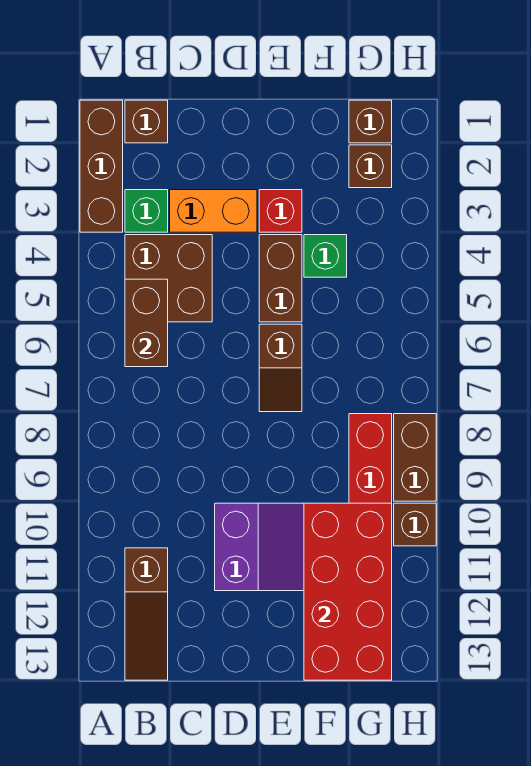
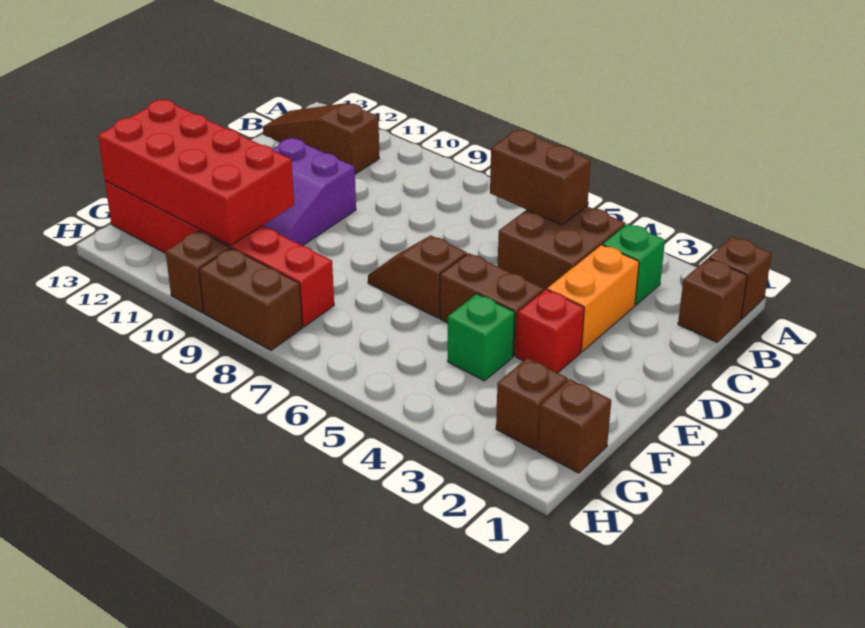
brown 1x3 brick [80,100,123,232] -> brown 1x1 brick [709,237,772,319]

